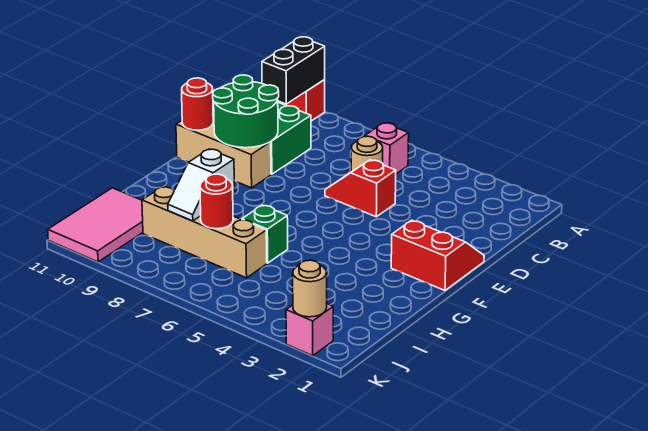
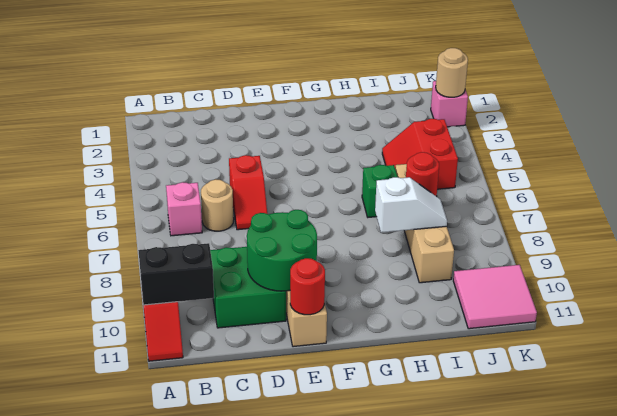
red 2x2 slope [391,220,484,290] -> red 2x2 slope moved to [382,119,458,189]
pink 2x3 tile [48,188,143,262] -> pink 2x2 tile [453,265,537,329]

